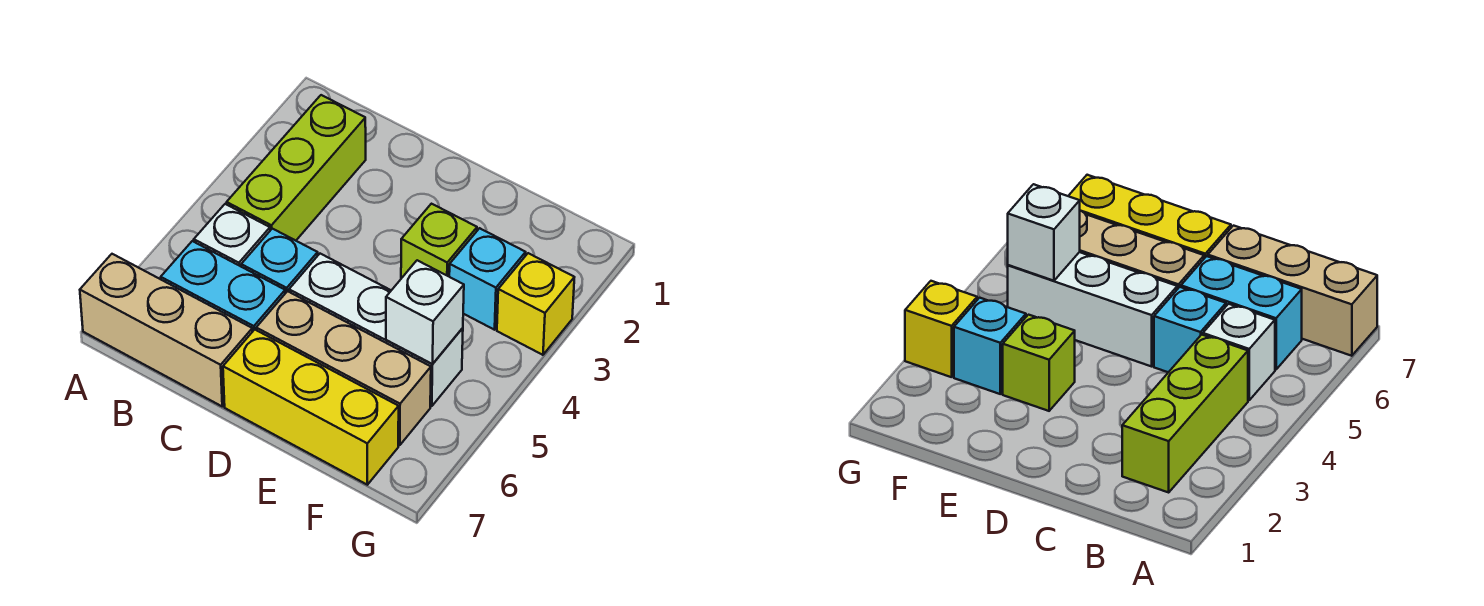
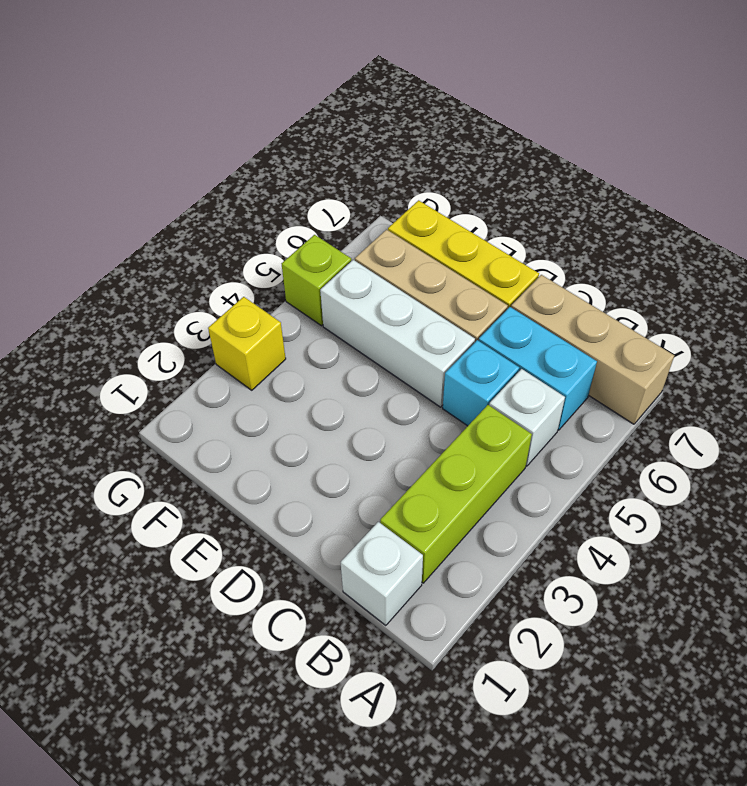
lime 1x1 brick [401,204,477,278] -> lime 1x1 brick moved to [282,235,351,326]
cyan 1x1 brick [449,228,526,330] -> none
white 1x1 brick [386,260,464,364] -> white 1x1 brick moved to [341,522,423,626]

